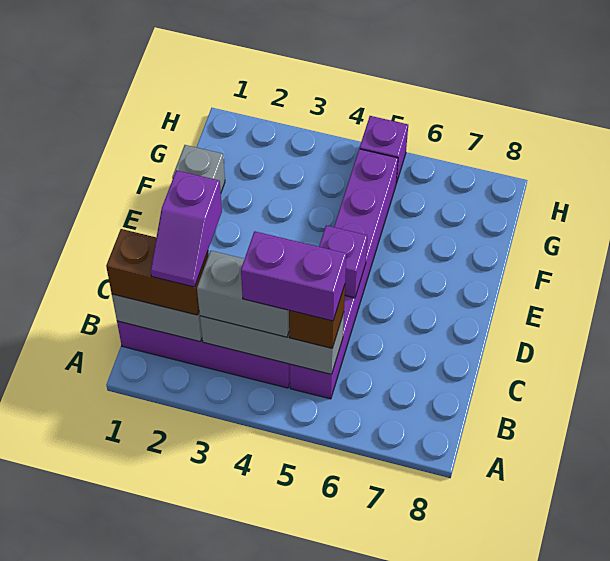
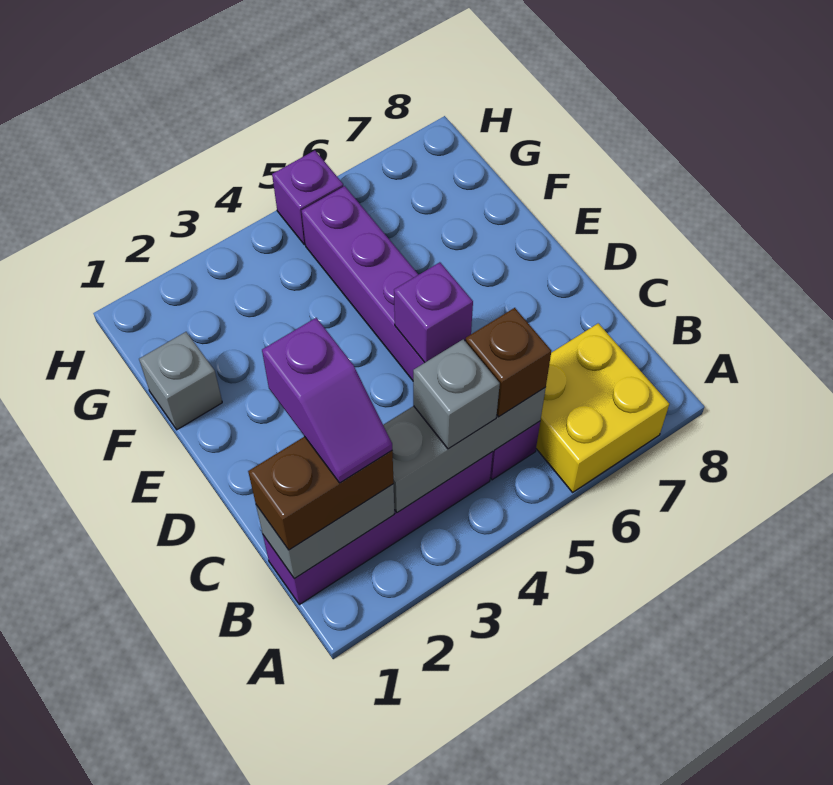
none -> yellow 2x2 brick [536,323,669,492]
grey 1x2 brick [197,251,289,337] -> grey 1x1 brick [413,339,500,449]
purple 1x2 brick [241,231,346,321] -> none

